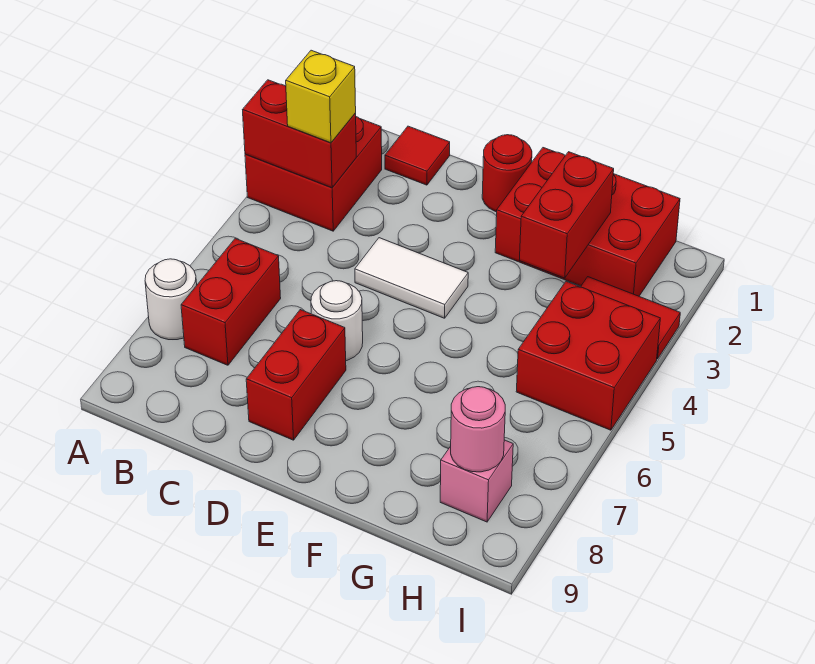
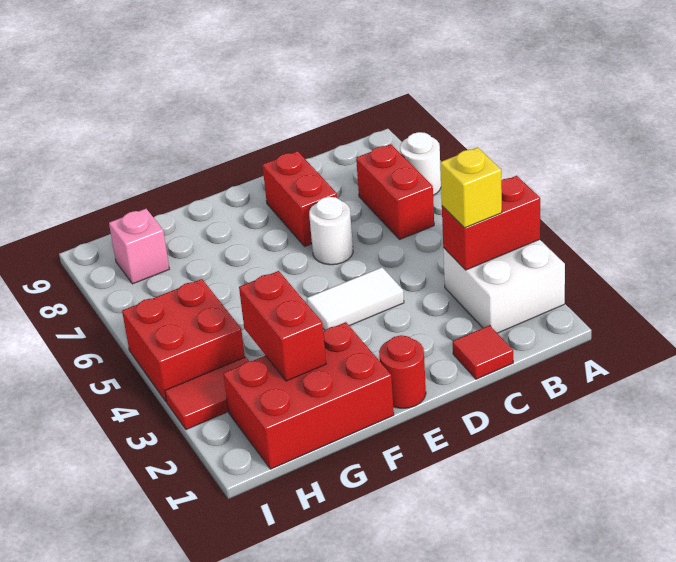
red 2x2 brick [245,117,382,231] -> white 2x2 brick [443,240,565,333]
pink 1x1 round brick [451,387,505,472] -> none

